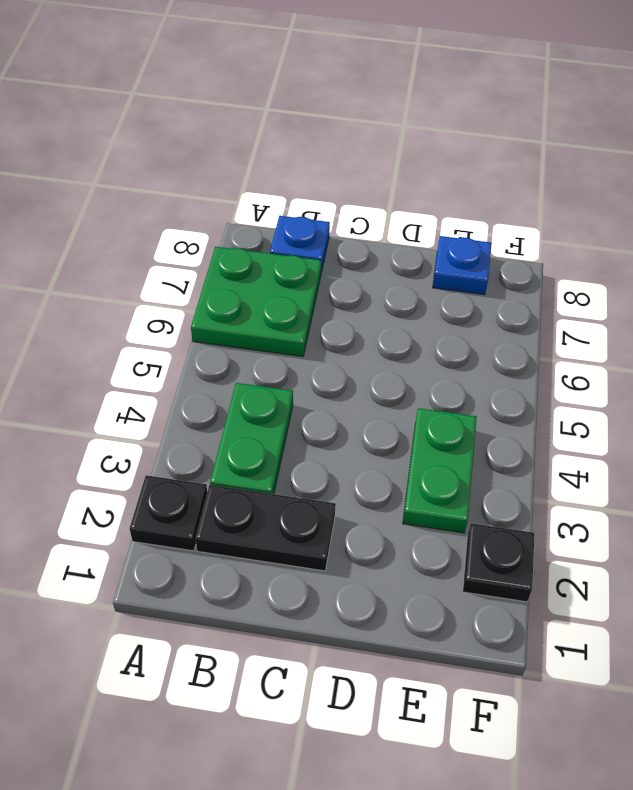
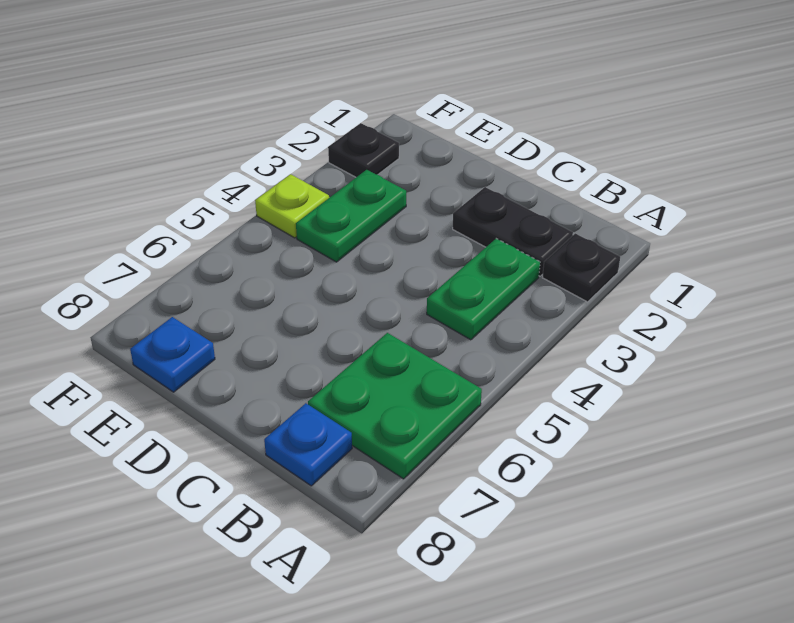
none -> lime 1x1 plate [255,174,329,238]

